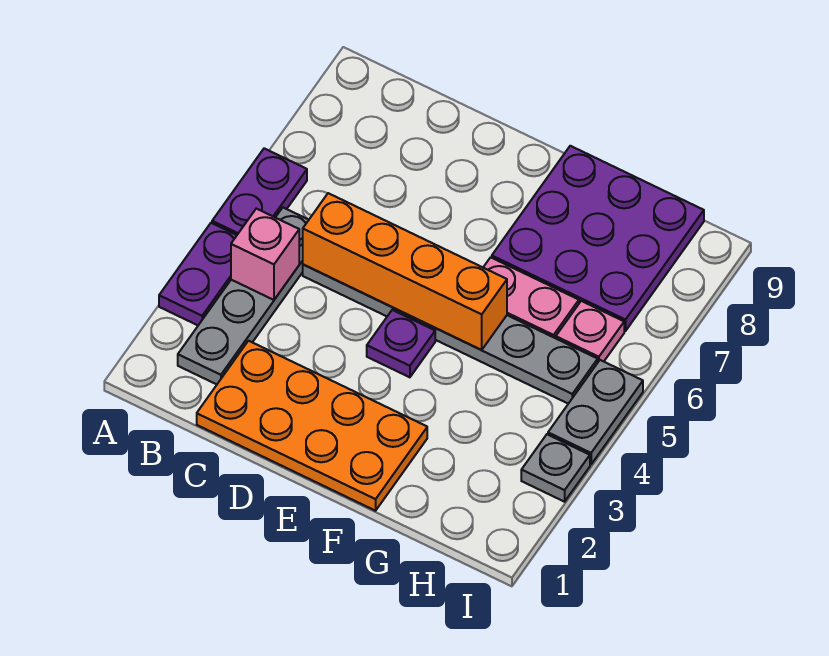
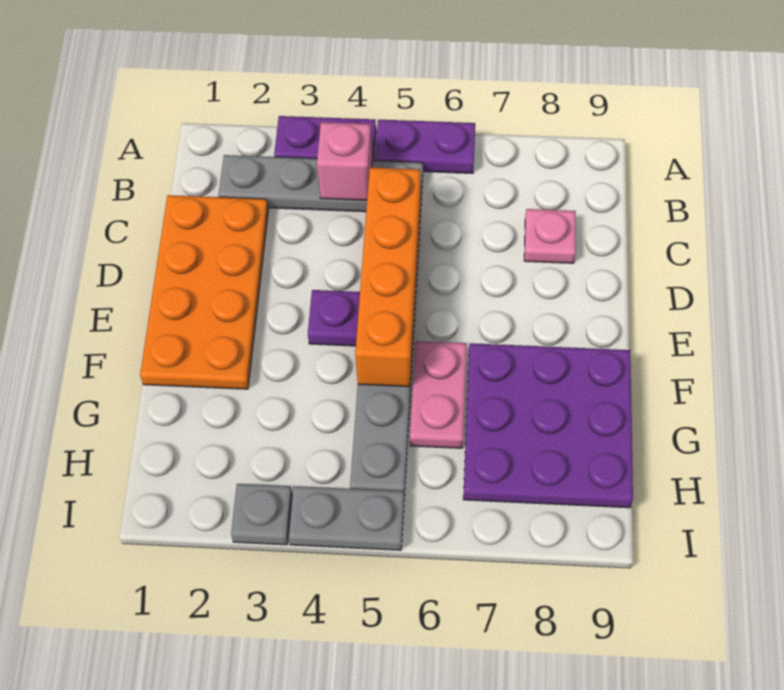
pink 1x1 plate [556,301,624,362] -> pink 1x1 plate moved to [524,209,576,263]

